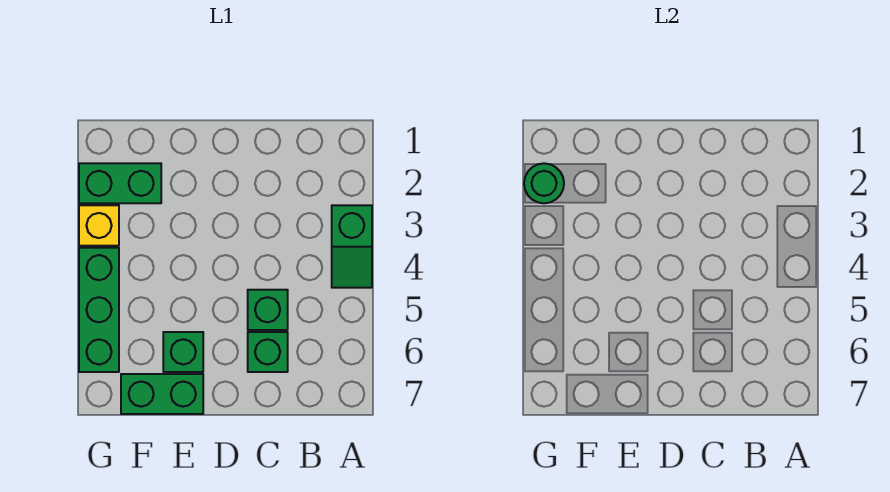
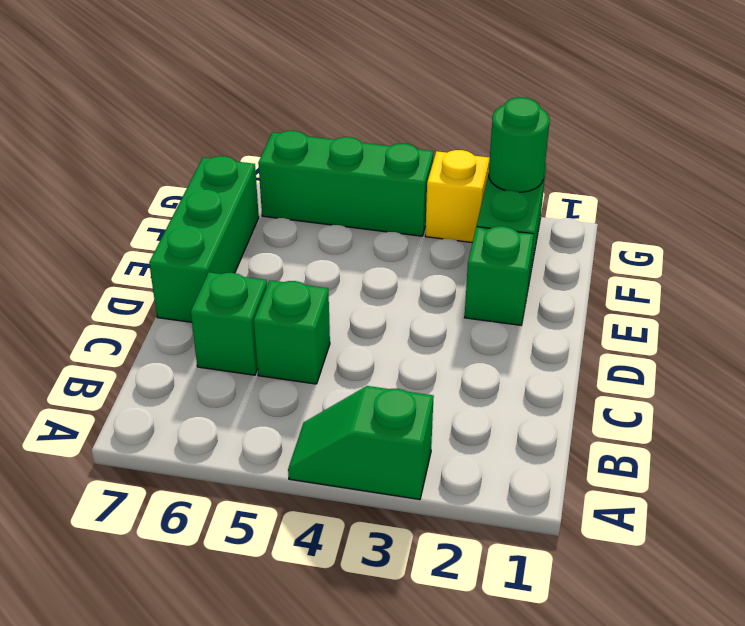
green 1x1 brick [163,332,203,372] -> green 1x1 brick moved to [464,226,534,325]
green 1x2 brick [121,374,203,414] -> green 1x3 brick [149,156,259,322]

